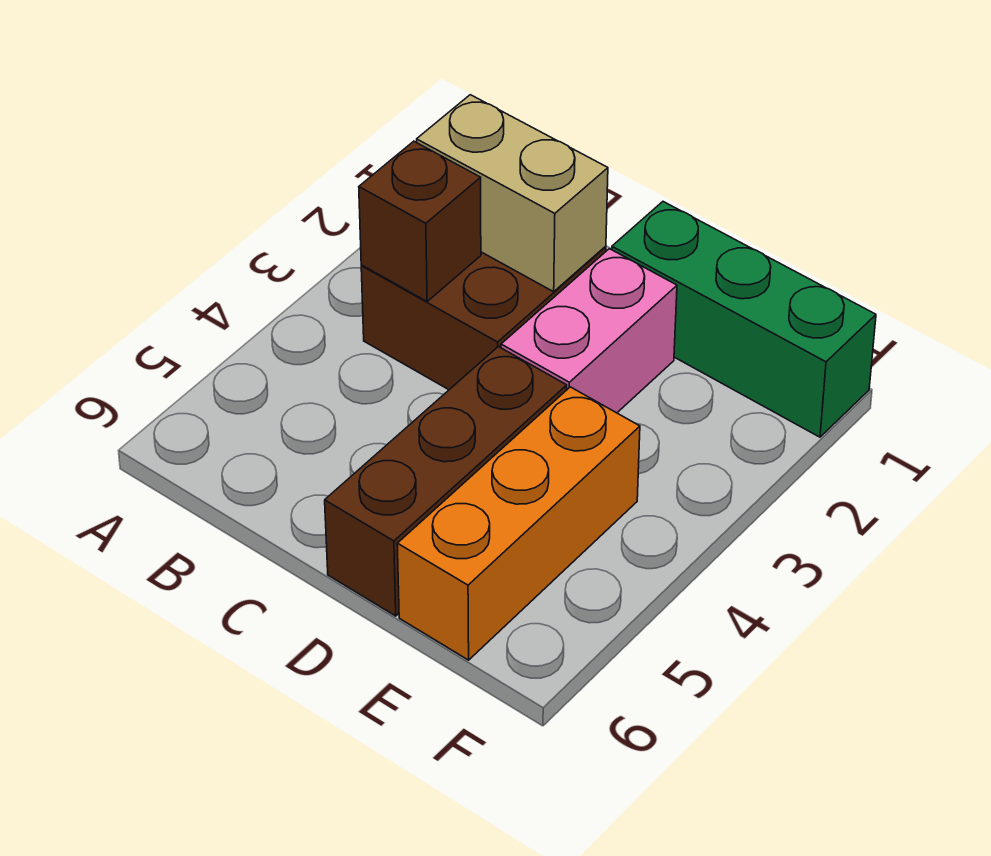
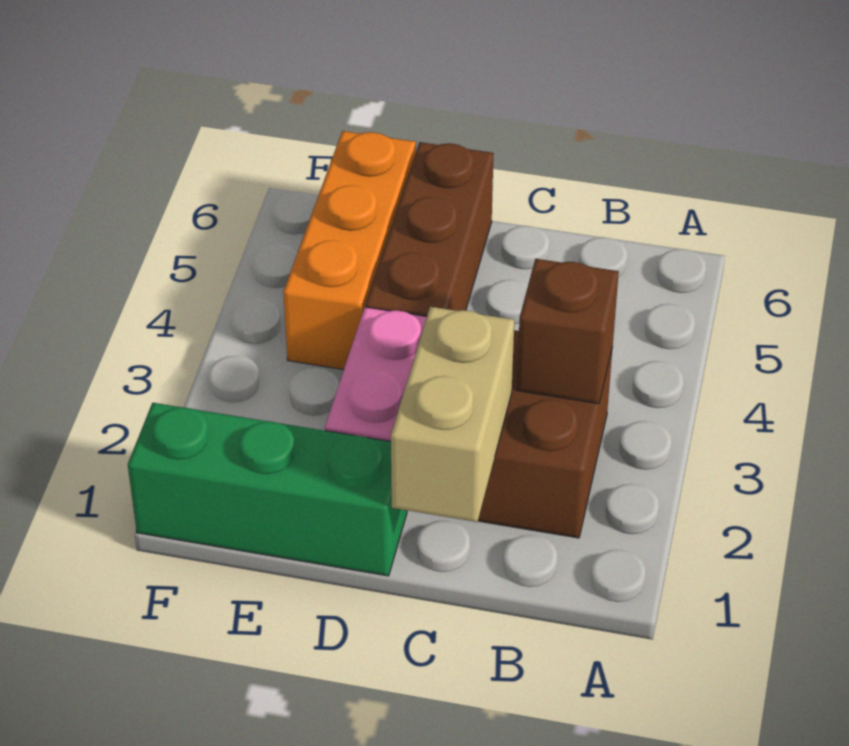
tan 1x2 brick [417,95,608,292] -> tan 1x2 brick turned to [391,307,514,522]

